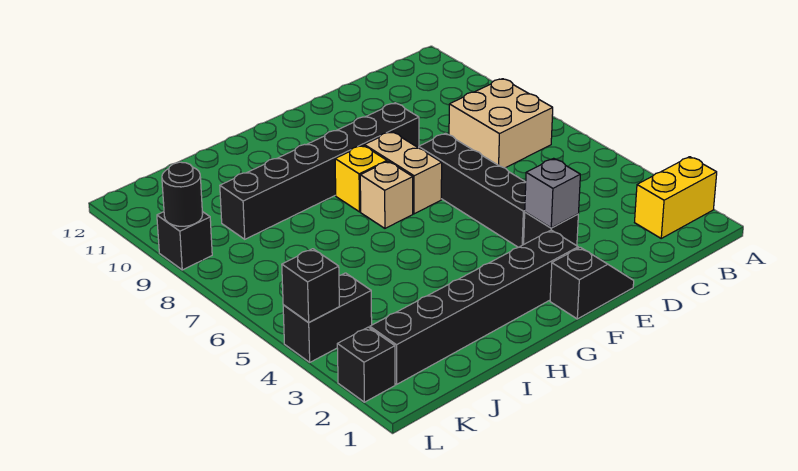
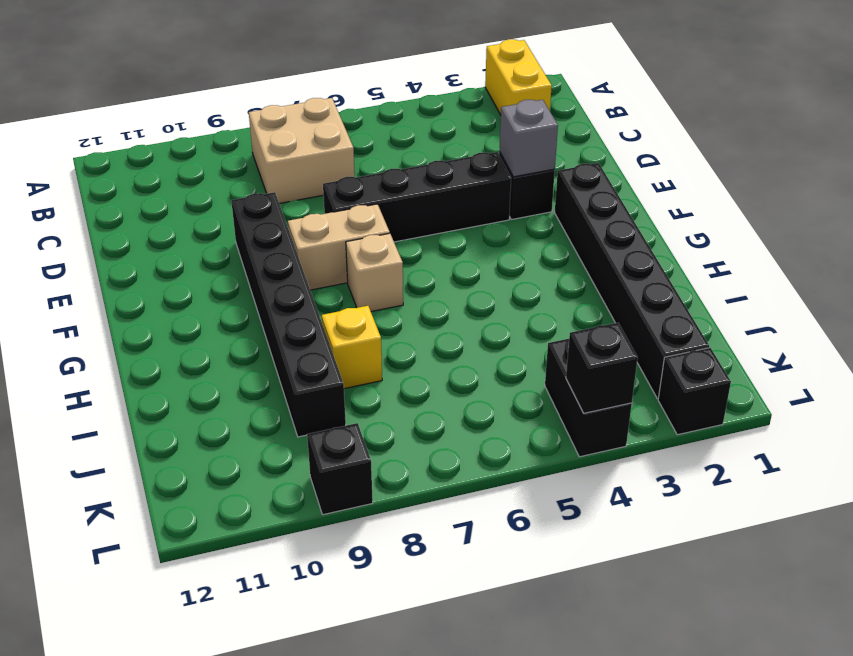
black 1x2 slope [550,247,634,319] -> none
yellow 1x1 brick [335,145,387,212] -> yellow 1x1 brick moved to [322,306,382,389]
black 1x1 round brick [162,162,203,226] -> none

